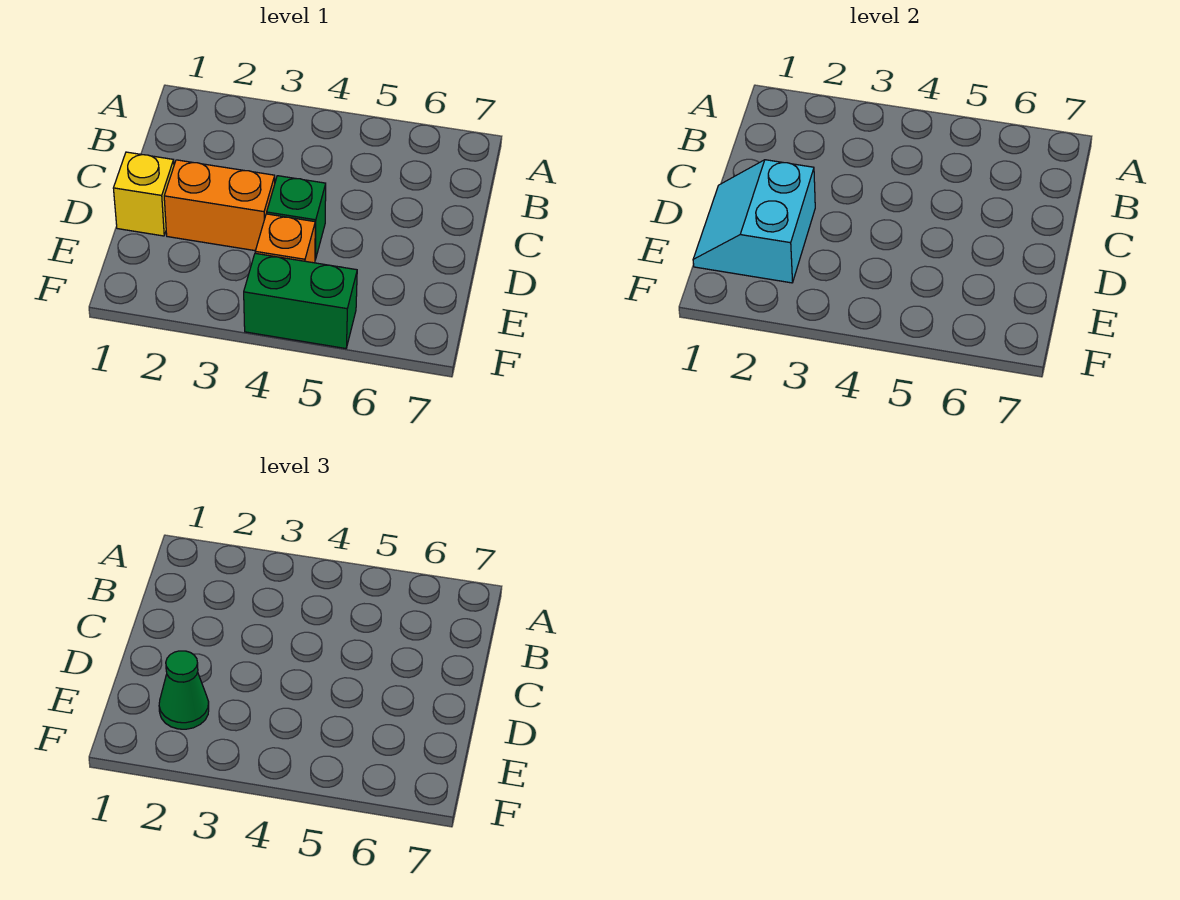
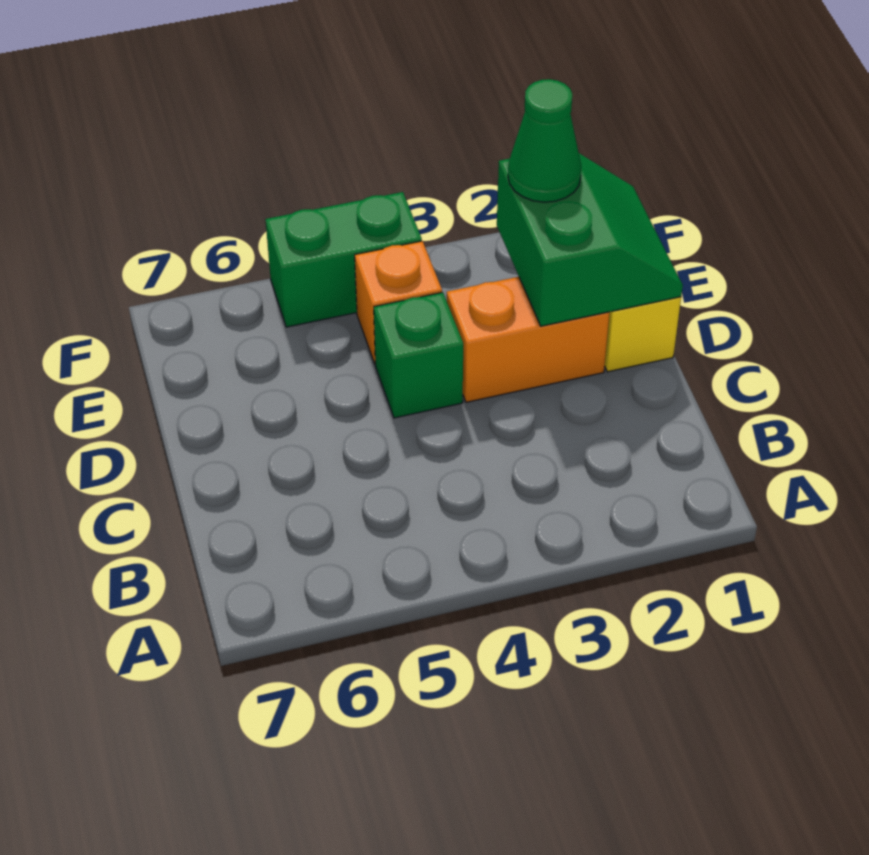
cyan 2x2 slope [693,160,815,283] -> green 2x2 slope [497,153,683,326]

